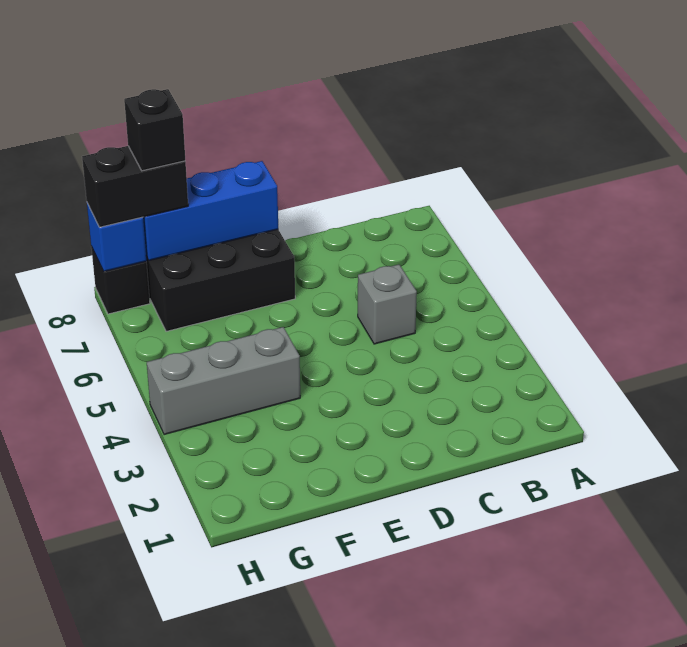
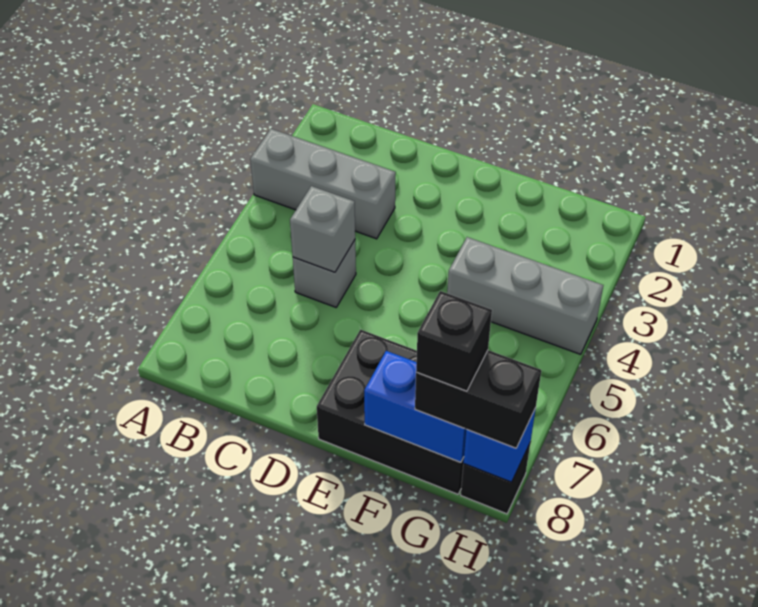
none -> grey 1x3 brick [250,129,396,239]
none -> grey 1x1 brick [290,186,355,272]
blue 1x3 brick [143,161,278,260] -> blue 1x2 brick [364,351,467,462]

